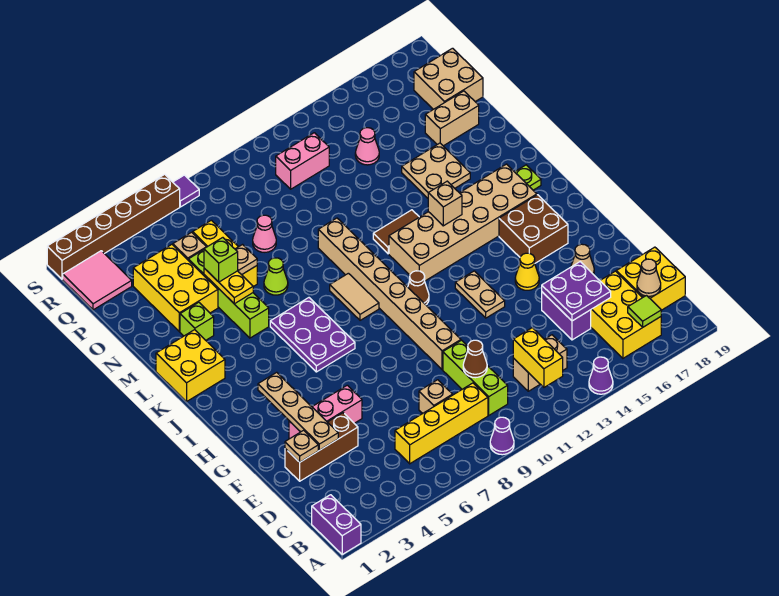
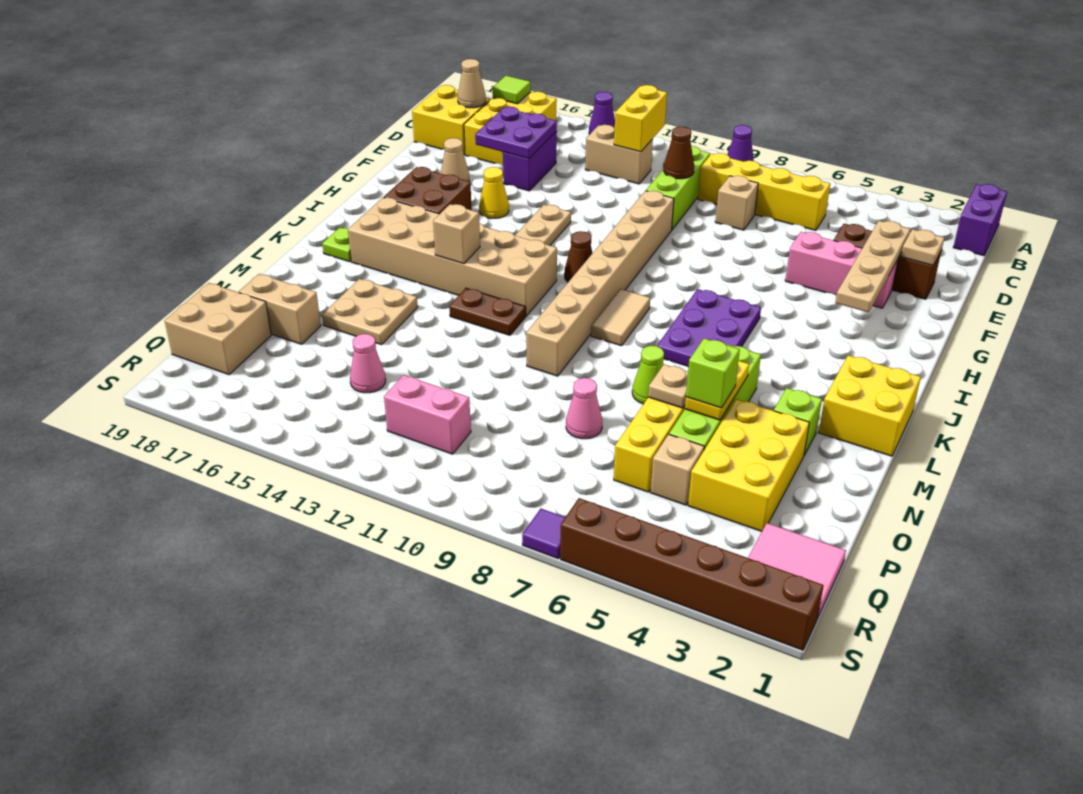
brown 1x2 tile [373,210,419,254] -> brown 1x2 plate [449,288,526,335]

